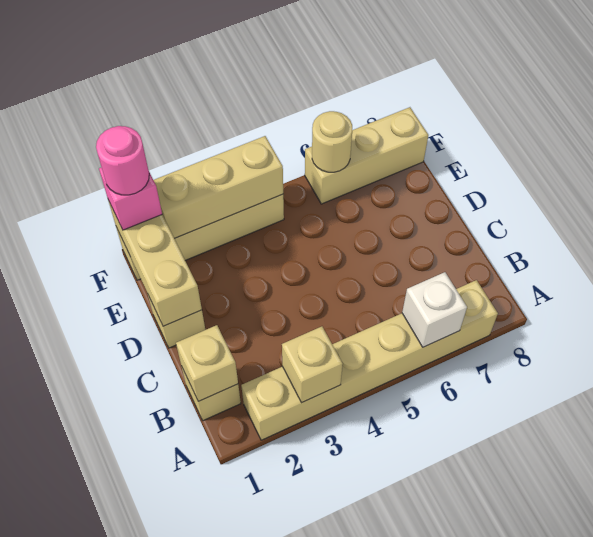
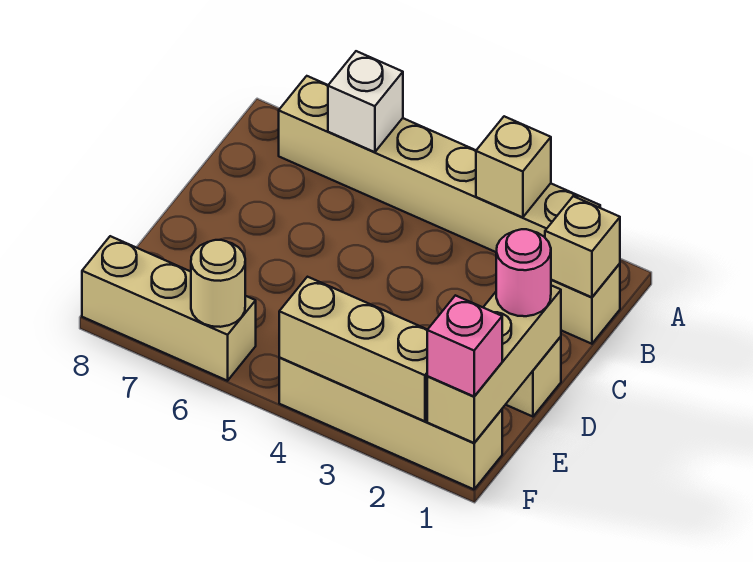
pink 1x1 round brick [96,126,149,195] -> pink 1x1 round brick moved to [496,229,551,316]

